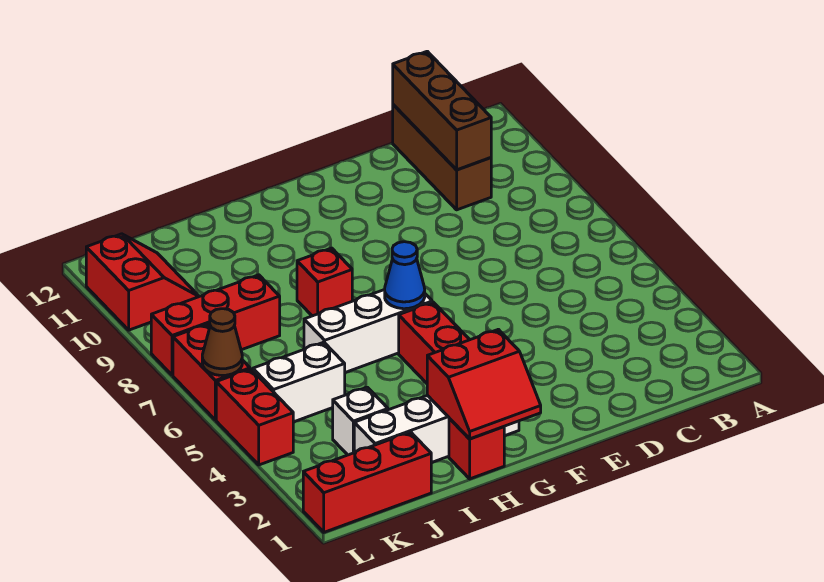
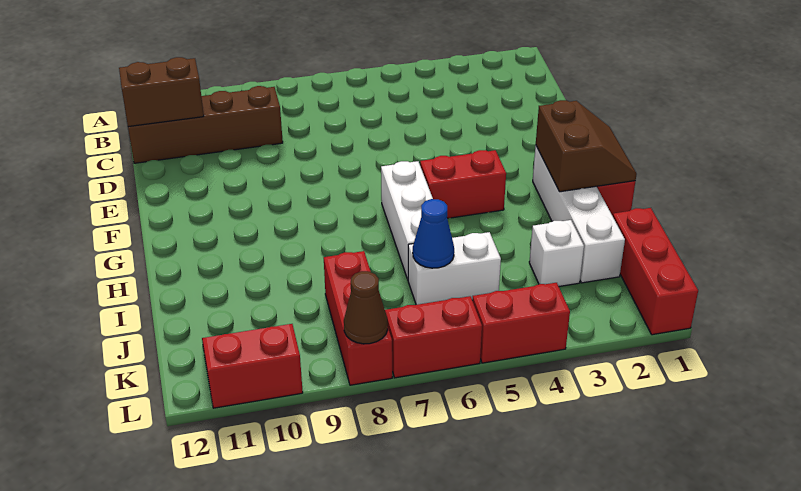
brown 1x3 brick [393,105,491,210] -> brown 1x4 brick [128,86,283,163]
brown 1x3 brick [393,51,491,170] -> brown 1x2 brick [119,57,204,127]
red 2x2 slope [427,329,541,439] -> brown 2x2 slope [536,100,637,192]
blue 1x1 cone [385,242,425,309] -> blue 1x1 cone moved to [413,199,454,268]
red 1x1 brick [297,248,352,316] -> none
white 1x2 brick [253,342,345,422] -> white 1x2 brick turned to [408,232,501,305]
brown 1x1 cone [202,309,242,375] -> brown 1x1 cone moved to [344,271,388,344]

